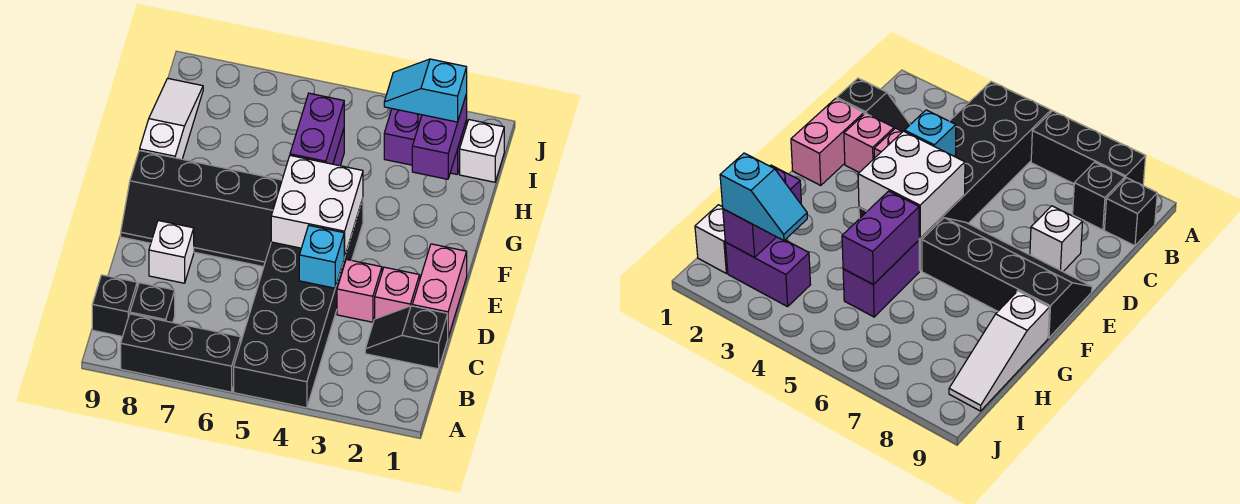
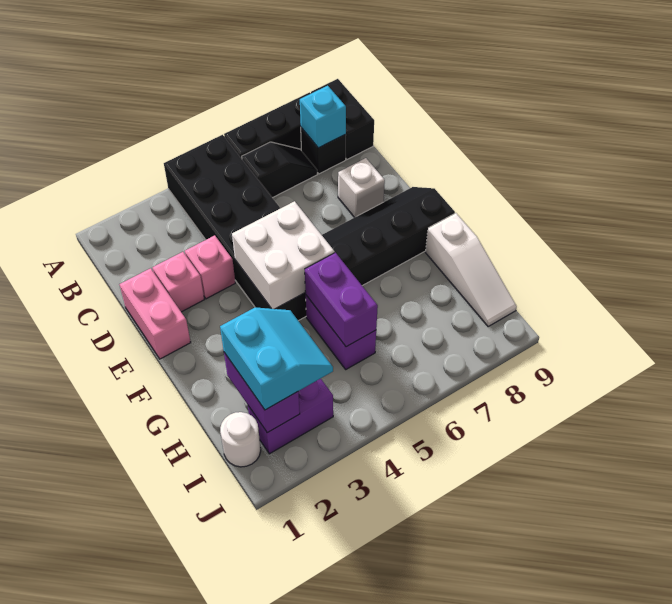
black 1x1 brick [92,275,137,337] -> black 1x2 brick [311,79,374,159]
black 1x2 slope [365,306,448,369] -> black 1x2 slope moved to [242,142,317,198]
cyan 1x1 brick [299,226,344,288] -> cyan 1x1 brick moved to [300,86,346,148]
white 1x1 brick [460,120,504,182] -> white 1x1 round brick [220,412,261,467]
cyan 1x2 slope [384,59,467,122] -> cyan 2x2 slope [220,307,333,410]

